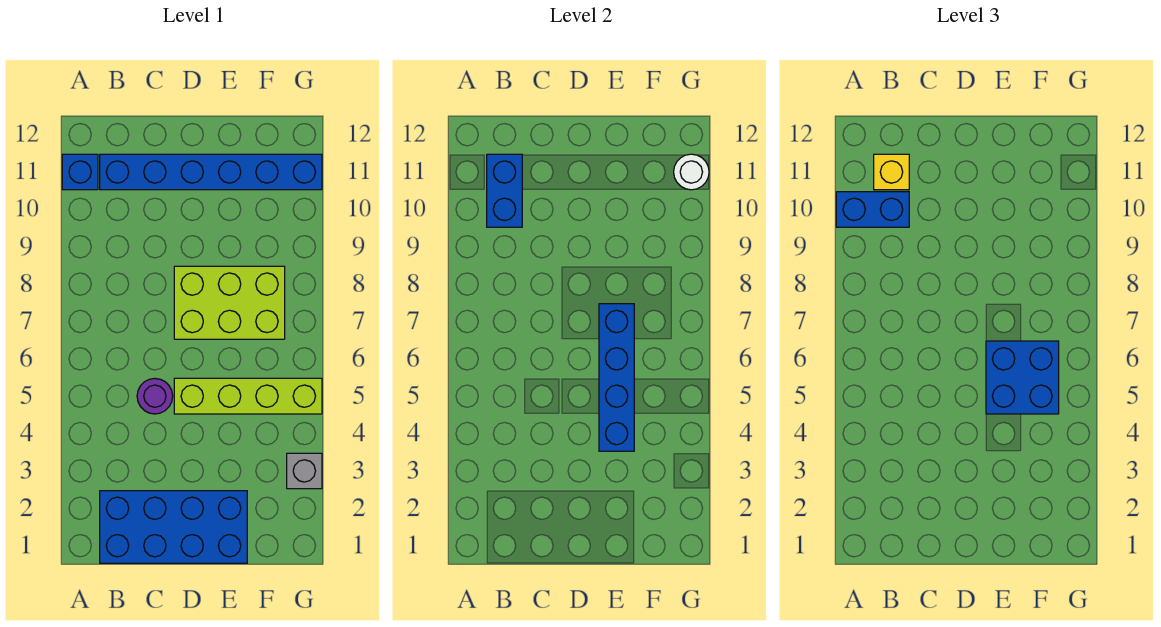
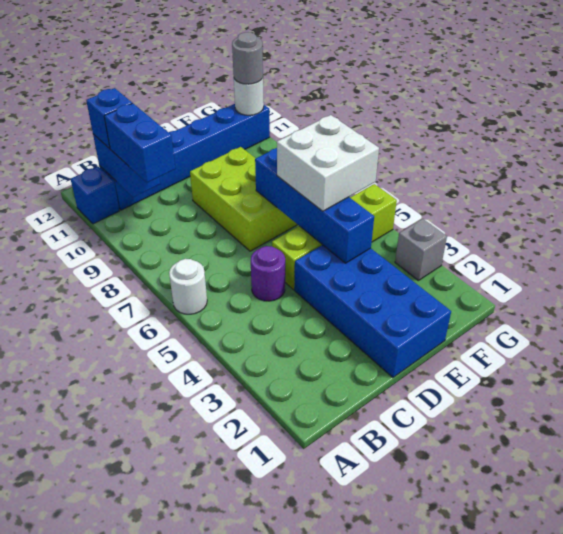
none -> white 1x1 round brick [169,259,207,314]
blue 1x2 brick [836,192,909,227] -> blue 1x2 brick turned to [104,103,175,183]
blue 2x4 brick [100,491,247,563] -> blue 2x4 brick turned to [294,245,451,377]
yellow 1x1 brick [874,154,909,190] -> blue 1x1 brick [86,88,132,149]
lime 2x3 brick [174,266,285,339] -> lime 2x3 brick turned to [190,147,298,251]
blue 2x2 brick [986,341,1059,414] -> white 2x2 brick [277,115,379,211]
none -> grey 1x1 round brick [232,32,263,84]

